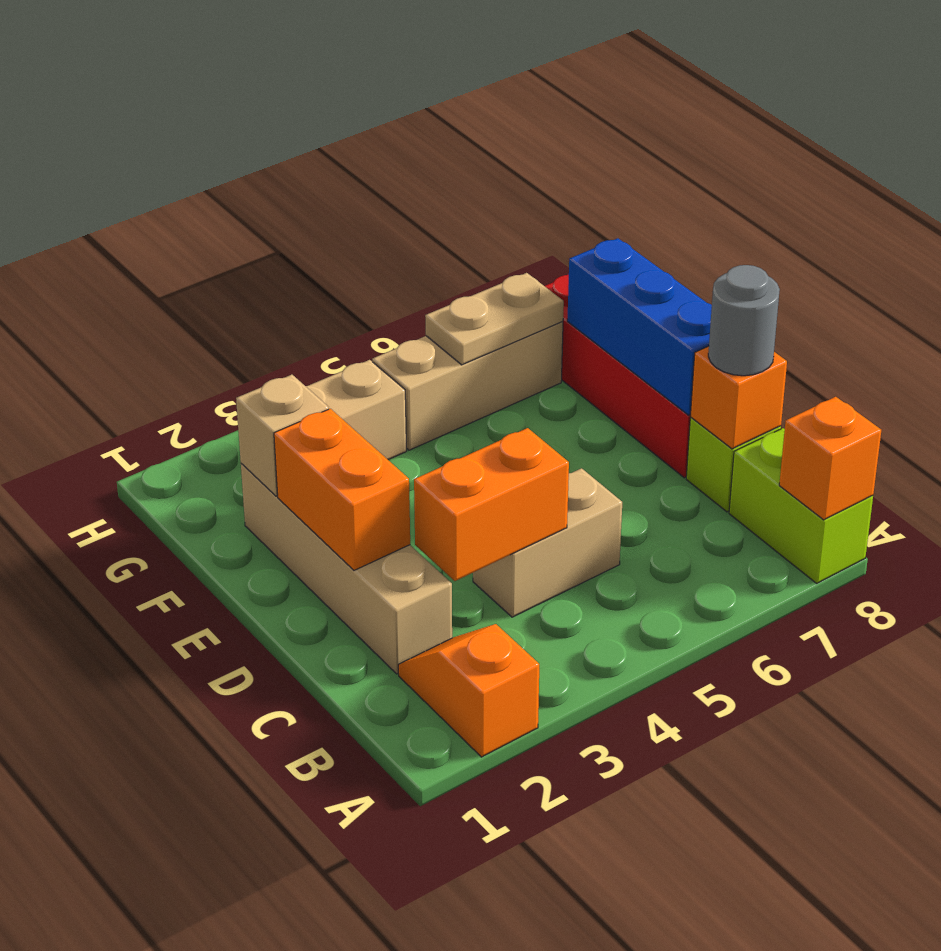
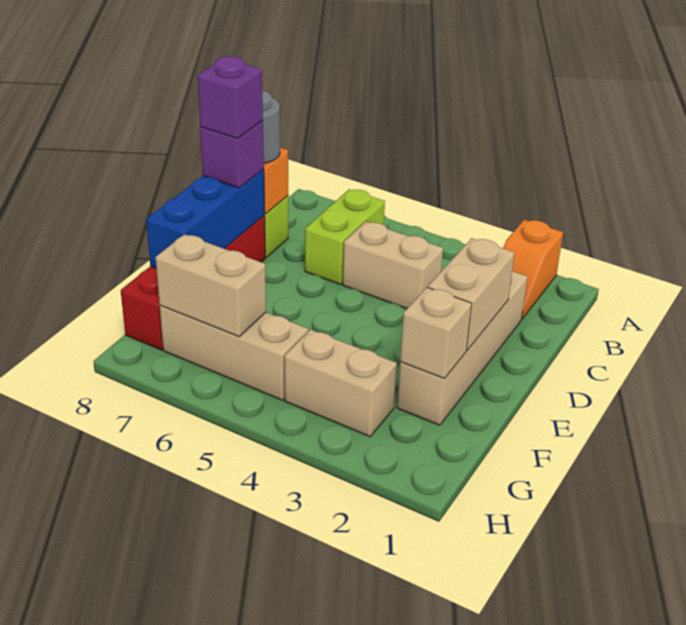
lime 1x2 brick [729,428,873,583] -> lime 1x2 brick moved to [305,189,385,285]
orange 1x1 brick [779,397,881,520] -> none
orange 1x2 brick [414,428,569,581] -> none
orange 1x2 brick [274,409,410,570] -> tan 1x2 brick [428,238,514,350]
none -> purple 1x1 brick [200,121,264,188]
none -> purple 1x1 brick [198,56,263,139]
tan 1x2 plate [425,273,564,365] -> tan 1x2 brick [156,234,266,337]

